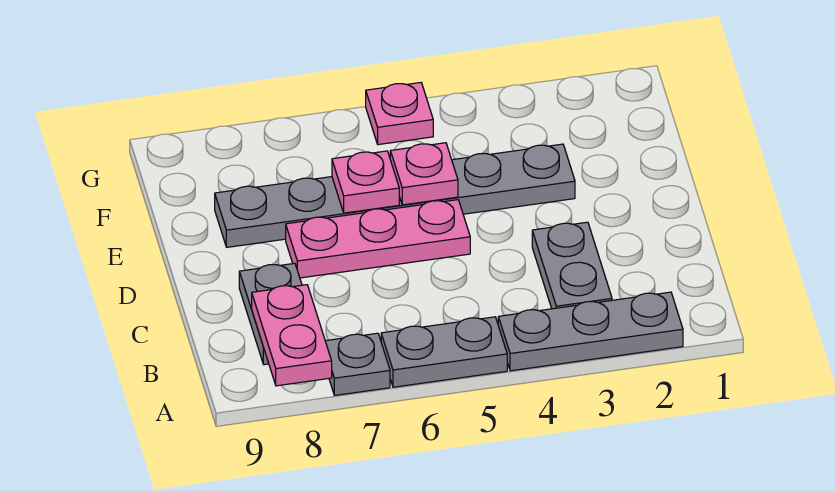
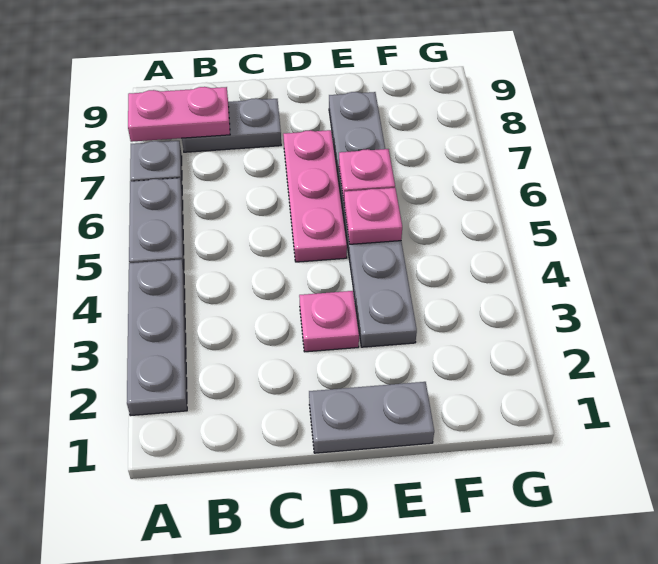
grey 1x2 plate [532,222,612,309] -> grey 1x2 plate moved to [309,382,434,453]
pink 1x1 plate [366,83,433,145] -> pink 1x1 plate moved to [299,291,359,352]

